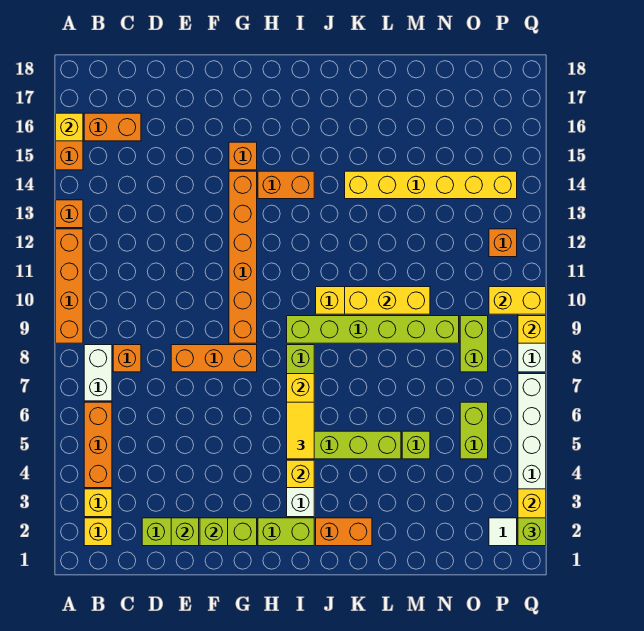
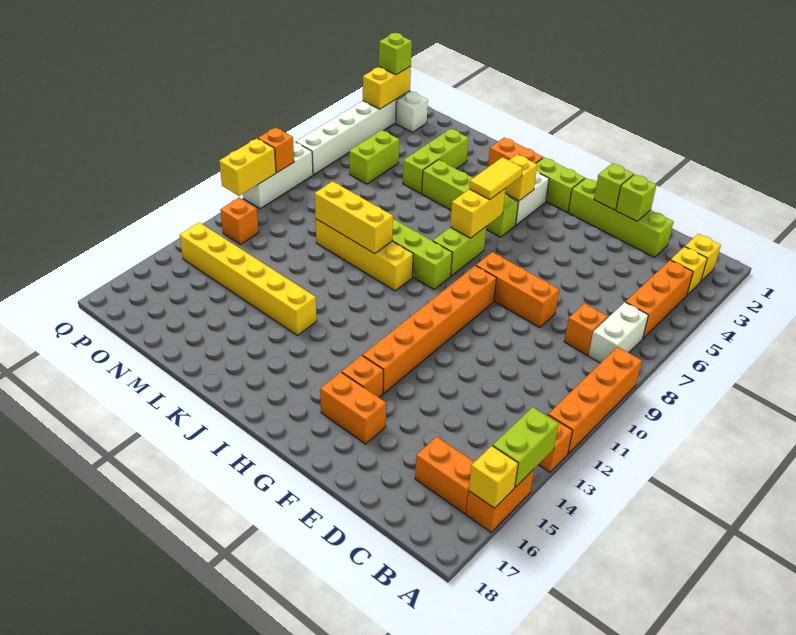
orange 1x2 brick [258,171,314,199] -> orange 1x2 brick moved to [320,372,386,444]
lime 1x1 brick [402,431,430,459] -> lime 1x3 brick [403,129,469,194]
lime 1x2 brick [460,316,488,372] -> lime 1x2 brick moved to [493,407,559,487]
white 1x1 tile [489,518,517,546] -> white 1x1 brick [396,91,428,132]
yellow 1x2 brick [489,287,546,314] -> yellow 1x2 brick turned to [219,139,276,196]
yellow 1x1 brick [518,316,546,343] -> orange 1x1 brick [258,127,294,173]

